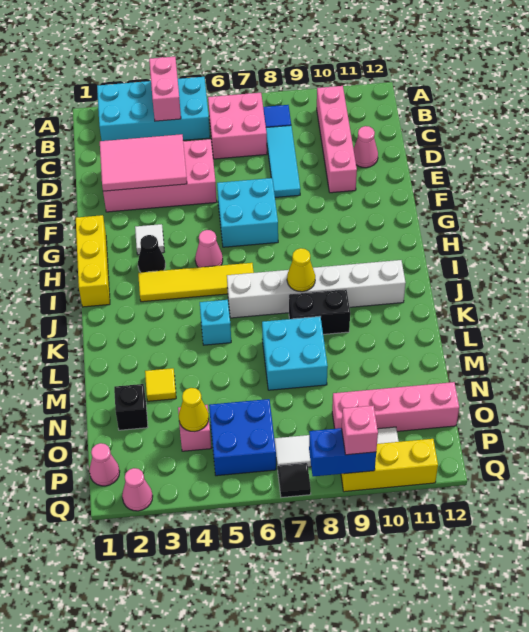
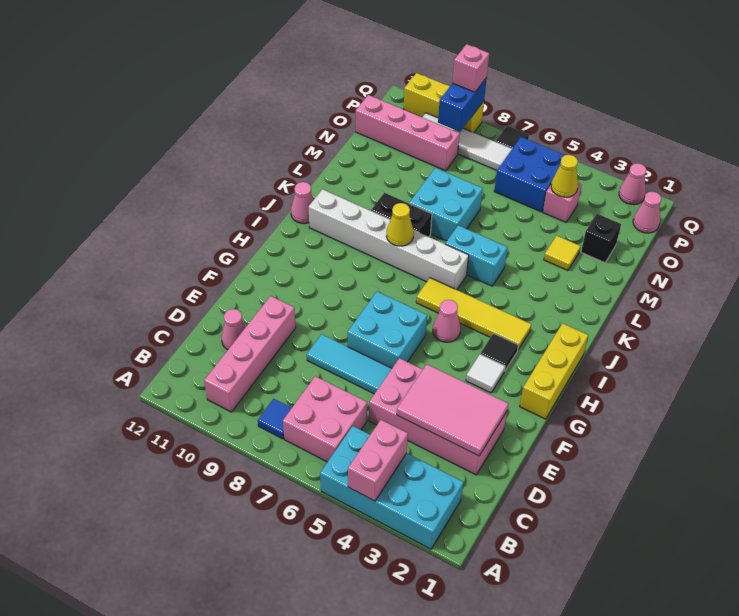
cyan 1x3 tile [266,125,300,197] -> cyan 1x3 tile turned to [307,334,392,394]
black 1x1 cone [138,235,165,272] -> black 1x1 tile [480,333,518,371]
none -> pink 1x1 cone [291,182,314,224]
cyan 1x1 brick [200,300,231,345] -> cyan 1x2 brick [445,225,507,286]
blue 1x2 brick [309,428,376,476] -> blue 1x2 brick turned to [438,78,487,132]

